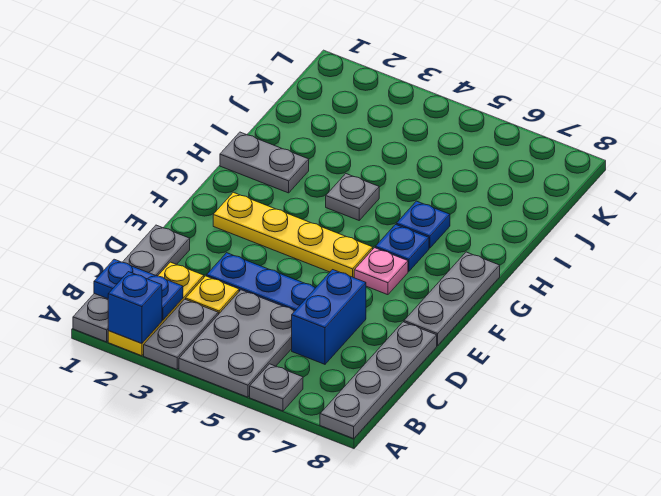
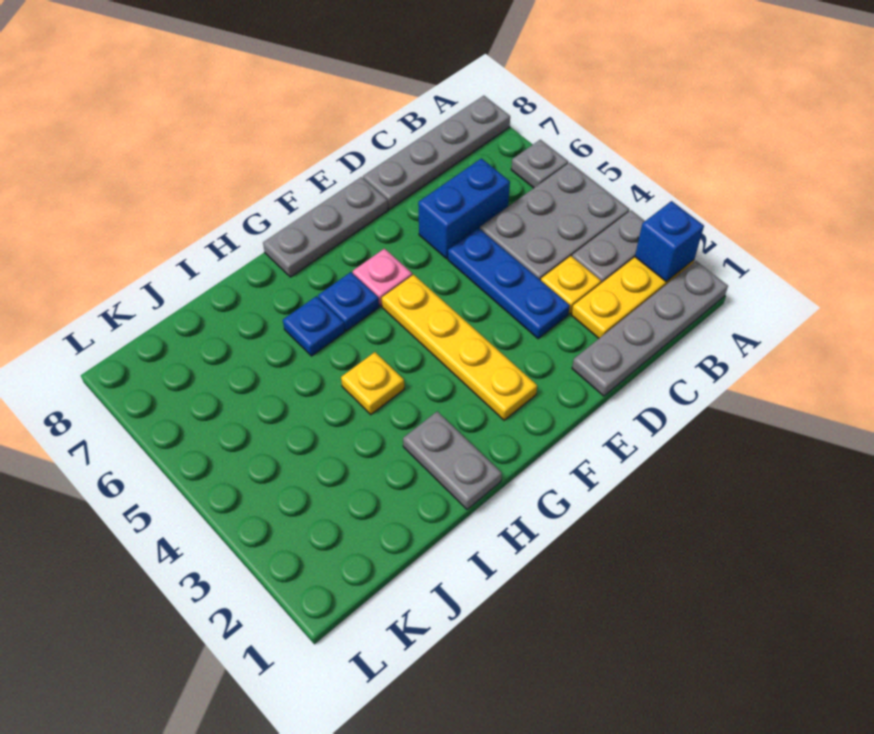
blue 1x2 plate [94,259,183,320] -> none
grey 1x1 plate [326,174,379,220] -> yellow 1x1 plate [341,352,404,415]

